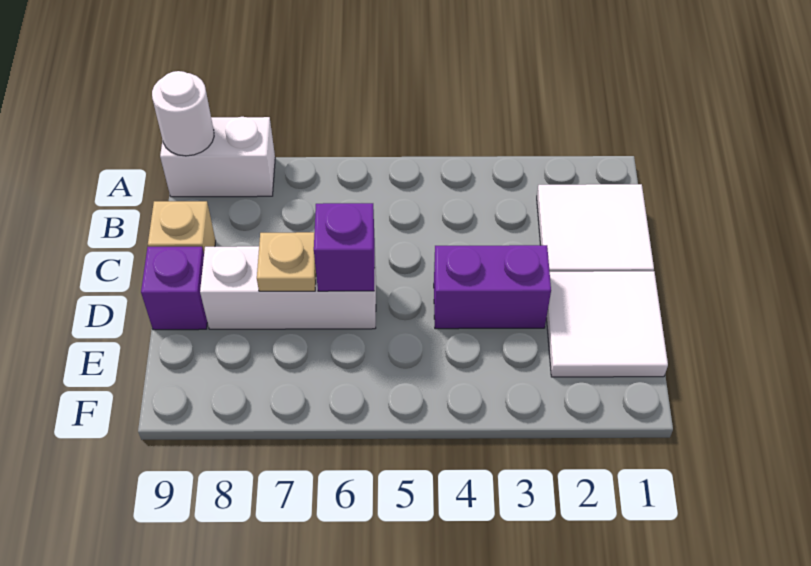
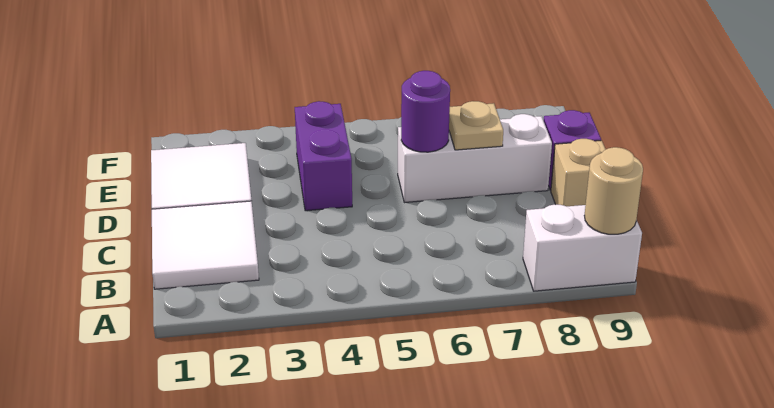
white 1x1 round brick [152,71,214,156] -> tan 1x1 round brick [584,147,643,234]
purple 1x2 brick [434,245,551,329] -> purple 1x2 brick turned to [295,101,352,211]
purple 1x1 brick [314,203,375,291] -> purple 1x1 round brick [401,71,450,152]

